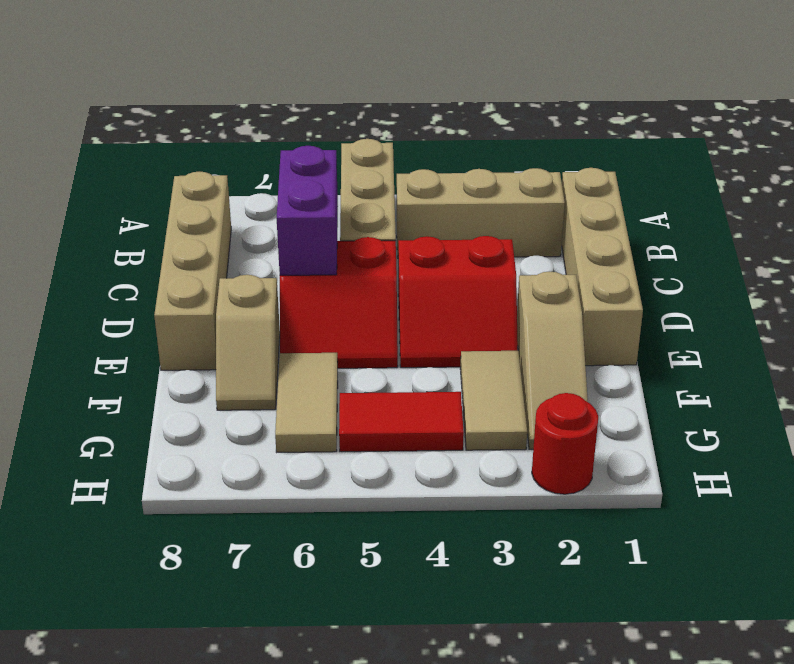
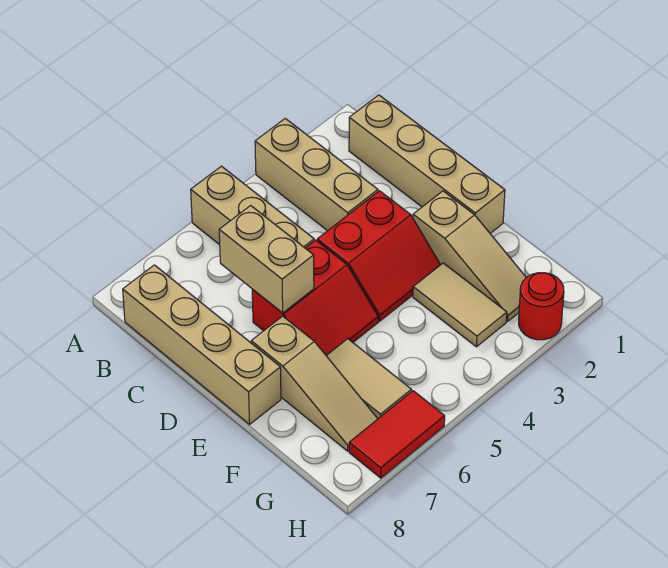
tan 1x3 brick [397,168,565,258] -> tan 1x3 brick turned to [255,119,378,231]
purple 1x2 brick [277,146,338,275] -> tan 1x2 brick [219,206,314,313]
tan 1x2 slope [216,275,280,410] -> tan 1x3 slope [251,316,378,451]
red 1x2 tile [339,392,464,452] -> red 1x2 tile moved to [349,391,445,478]

